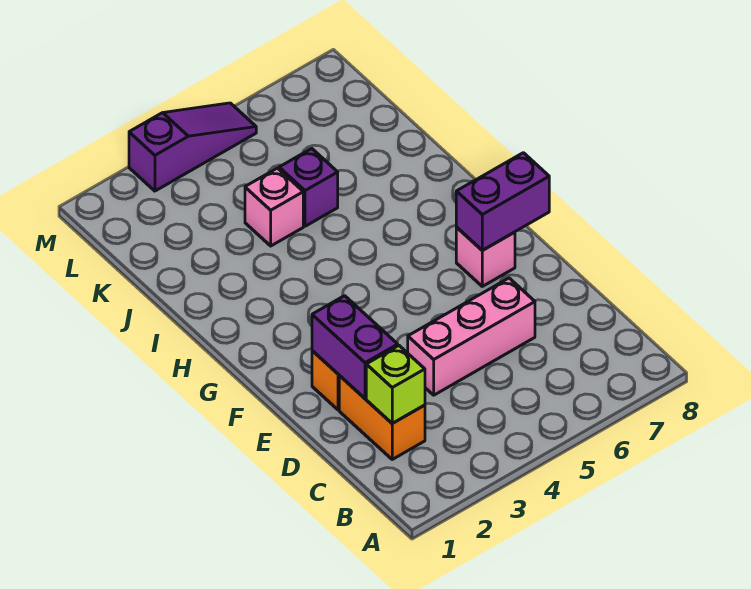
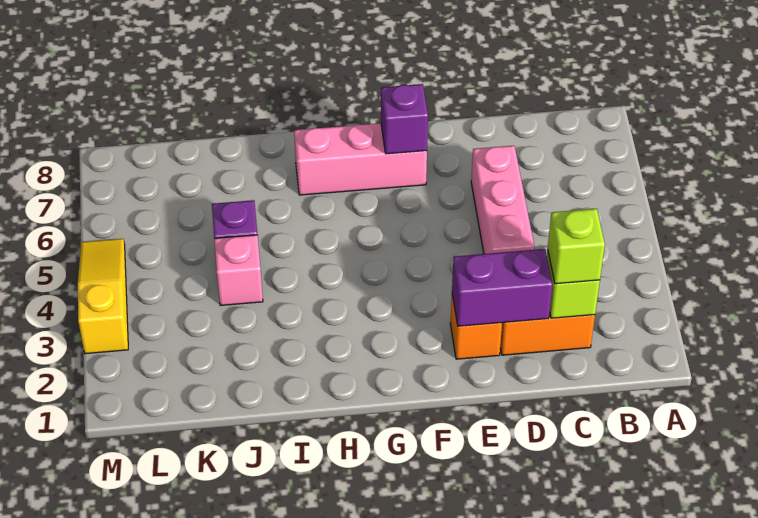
none -> lime 1x1 brick [548,209,605,284]
pink 1x1 brick [456,227,515,286] -> pink 1x3 brick [294,123,427,195]
purple 1x2 brick [456,153,549,250] -> purple 1x1 brick [381,84,428,154]
purple 1x3 slope [129,103,256,191] -> yellow 1x3 slope [78,239,128,354]

